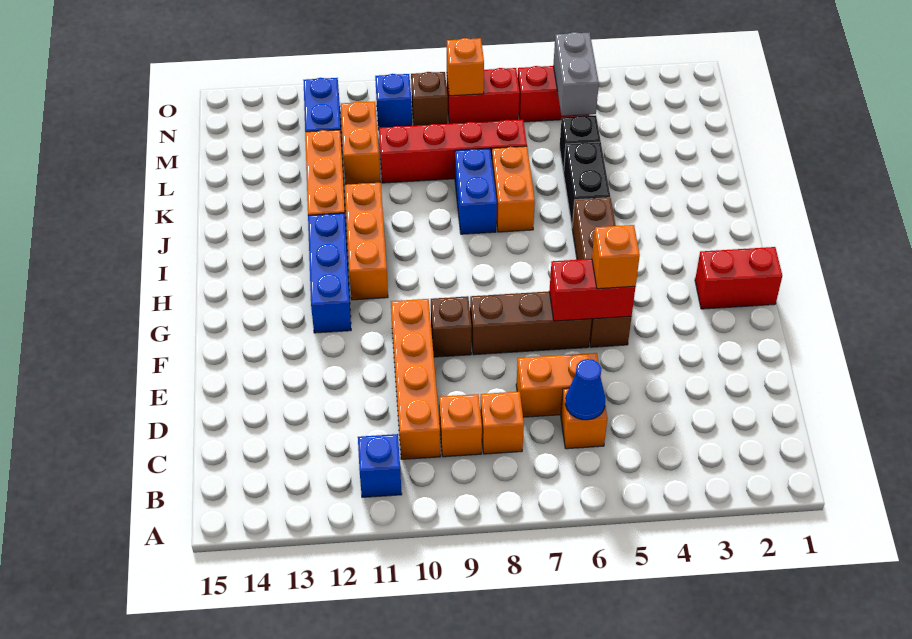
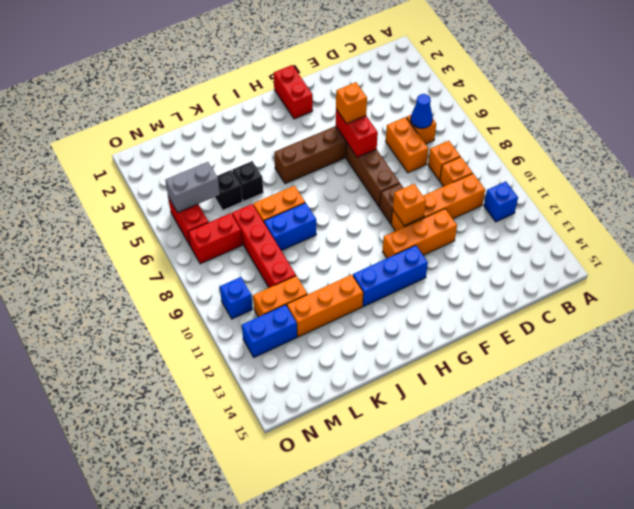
orange 1x3 brick [345,183,388,300] -> orange 1x3 brick moved to [383,209,457,258]
black 1x2 brick [563,142,610,225] -> black 1x1 brick [232,161,263,201]
red 1x2 brick [447,68,520,124] -> red 1x2 brick turned to [188,213,242,264]
orange 1x1 brick [447,38,484,96] -> orange 1x1 brick moved to [393,184,426,226]
brown 1x1 brick [411,72,448,126] -> none

